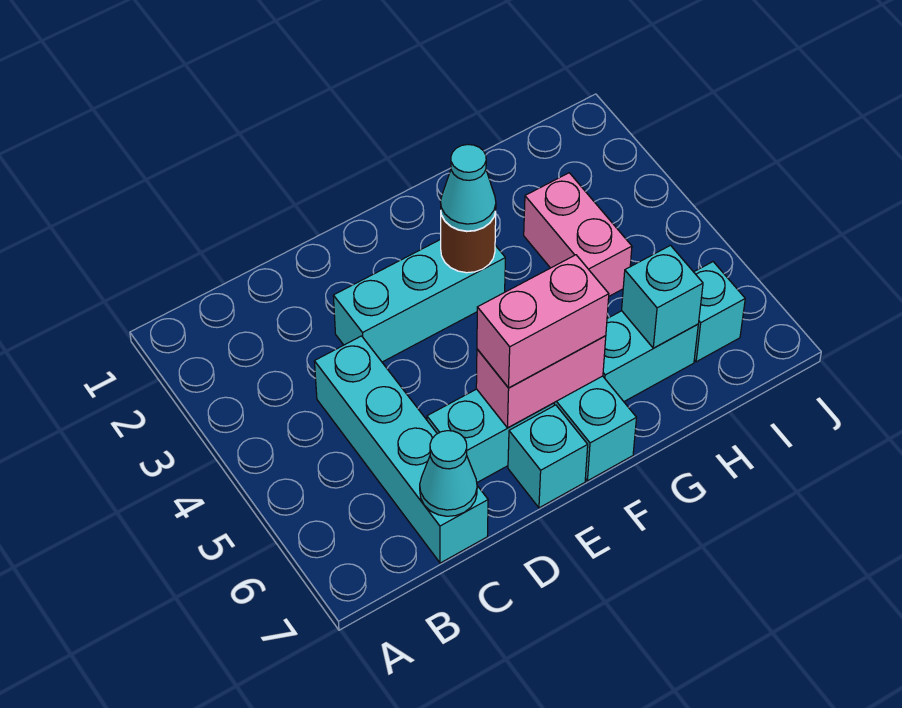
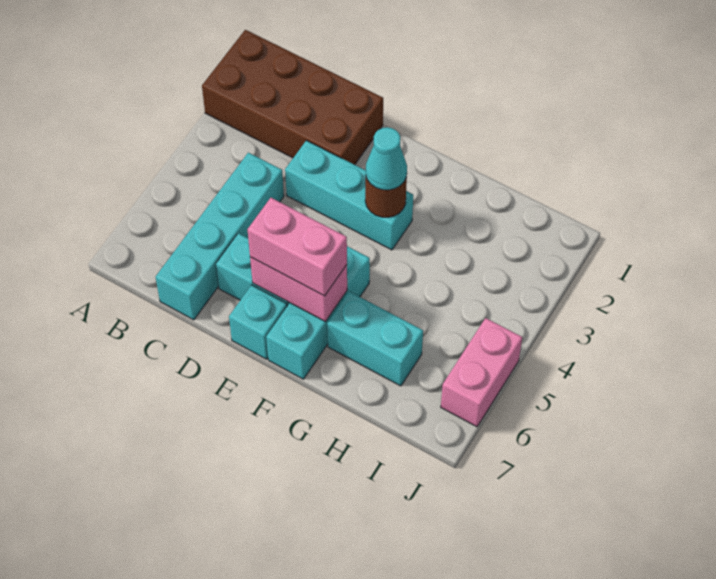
none -> brown 2x4 brick [202,30,383,165]
cyan 1x1 cone [420,431,477,516] -> none
pink 1x2 brick [524,173,632,296] -> pink 1x2 brick moved to [441,318,522,427]
cyan 1x1 brick [622,245,703,348] -> none
cyan 1x1 brick [694,262,745,362] -> none

